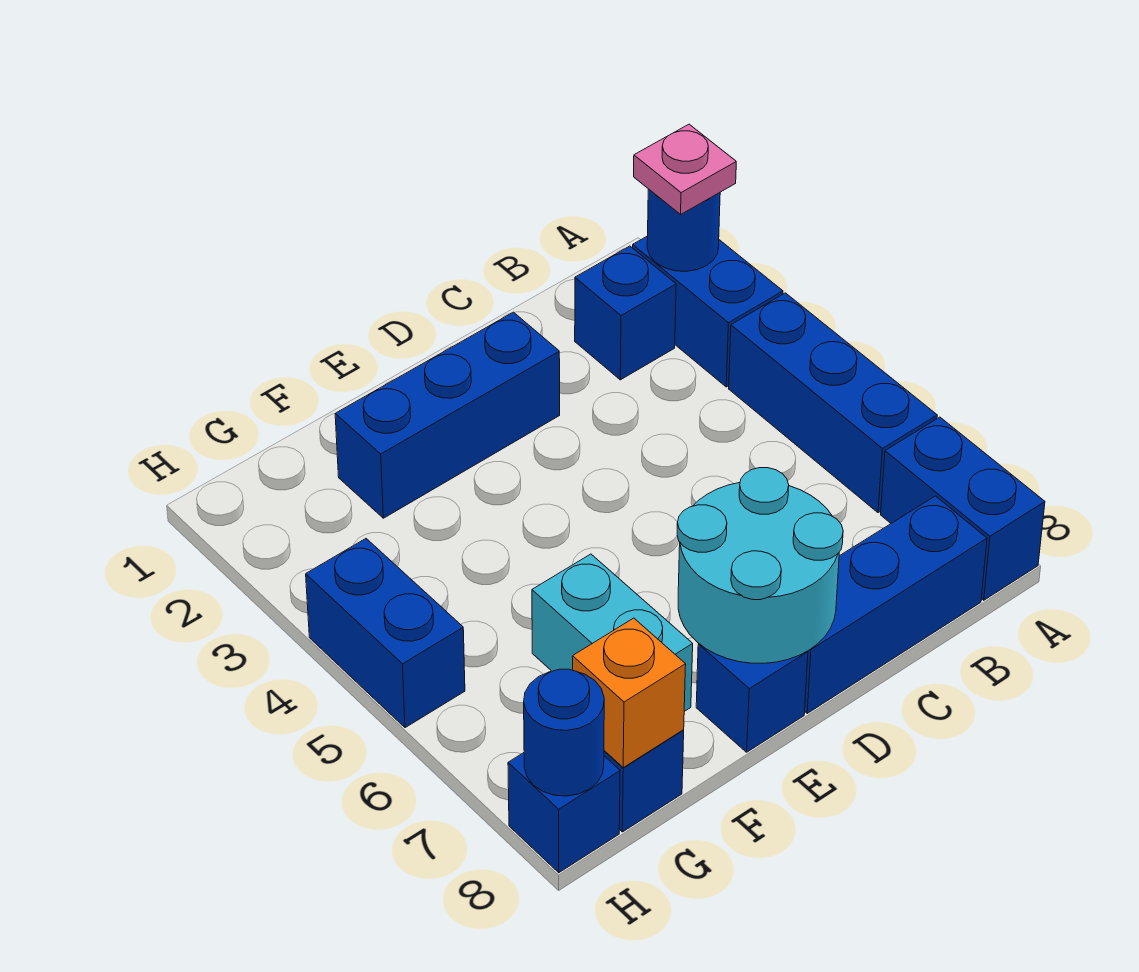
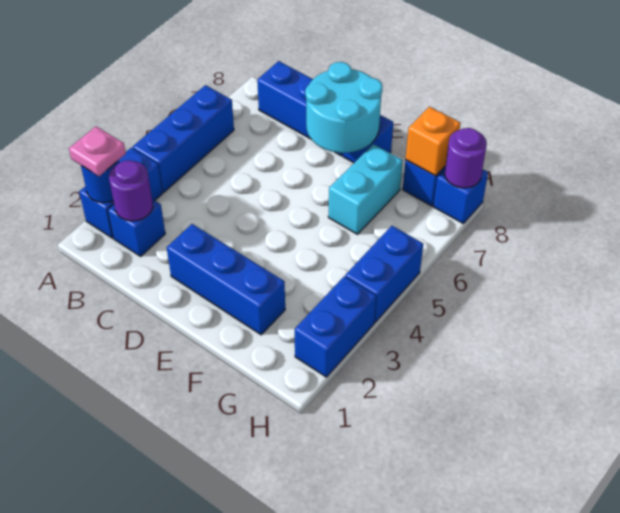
blue 1x2 brick [881,417,1045,600] -> blue 1x2 brick moved to [295,276,376,377]
none -> purple 1x1 round brick [109,160,153,221]
blue 1x1 round brick [524,669,604,796] -> purple 1x1 round brick [445,128,487,188]

